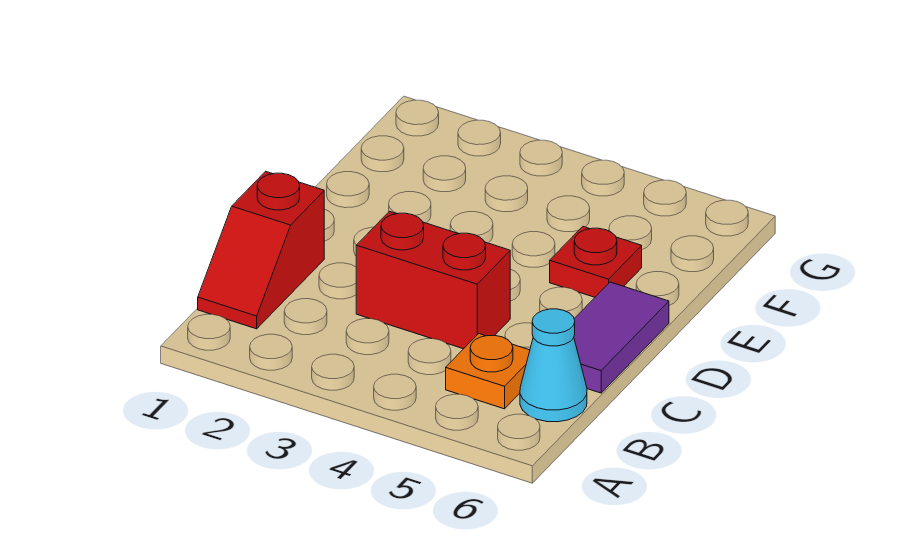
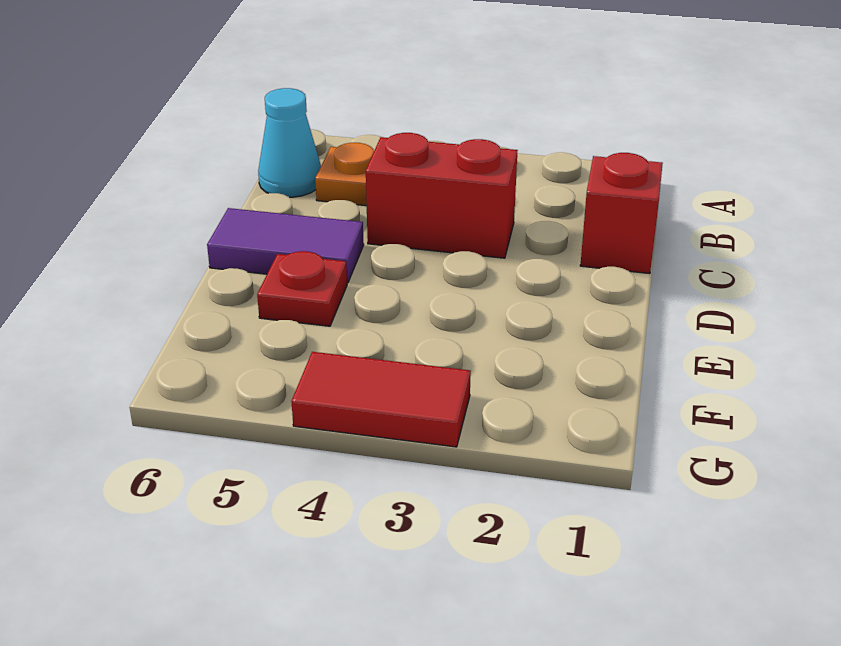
purple 1x2 tile [574,282,669,393] -> purple 1x2 tile turned to [207,208,364,283]
none -> red 1x2 tile [291,352,471,447]

